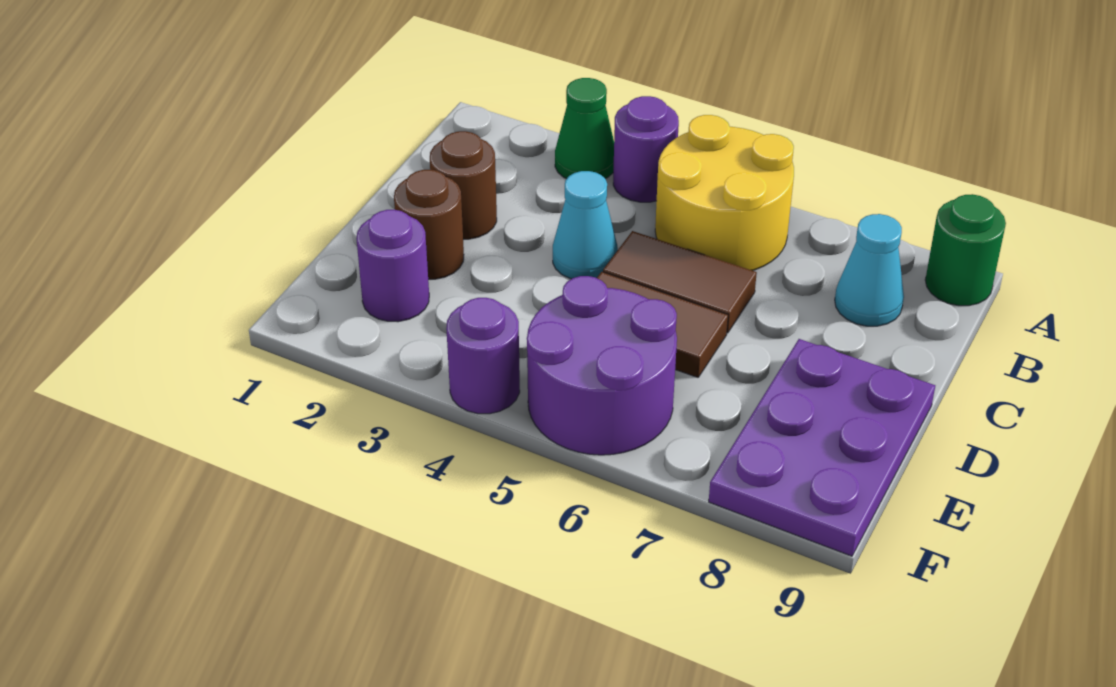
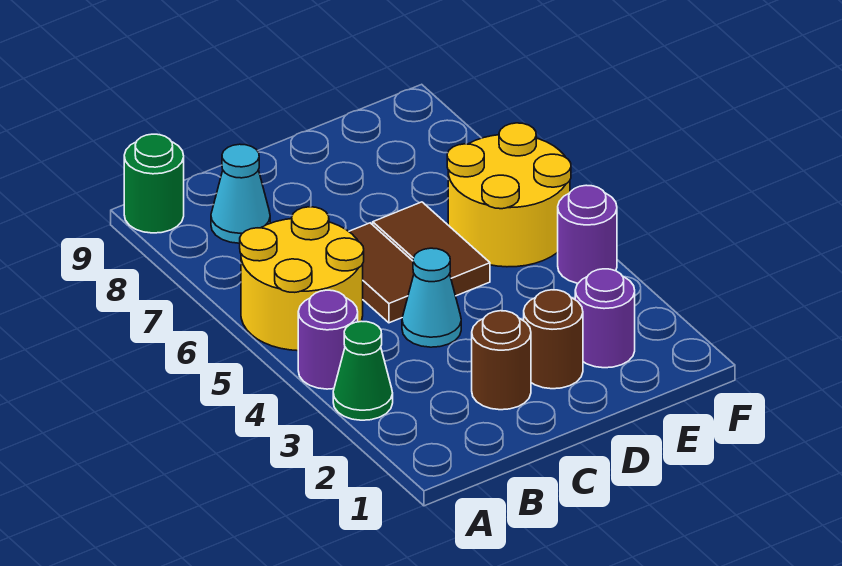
purple 2x3 plate [709,339,935,556] -> none
purple 2x2 round brick [527,276,677,455] -> yellow 2x2 round brick [447,123,571,267]

